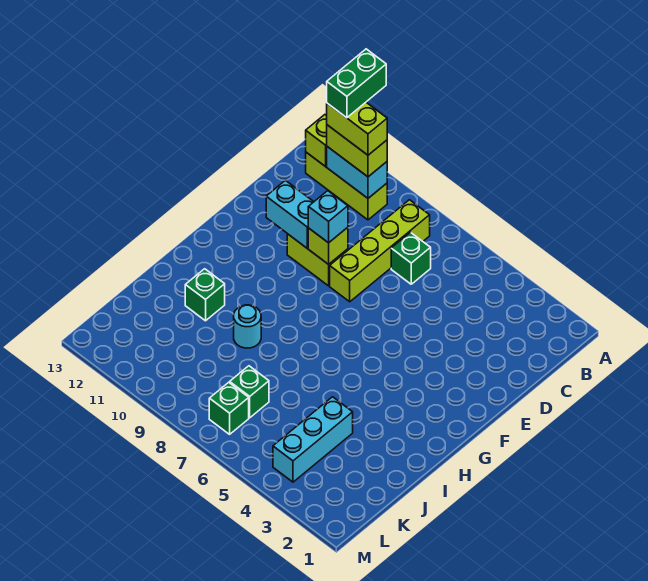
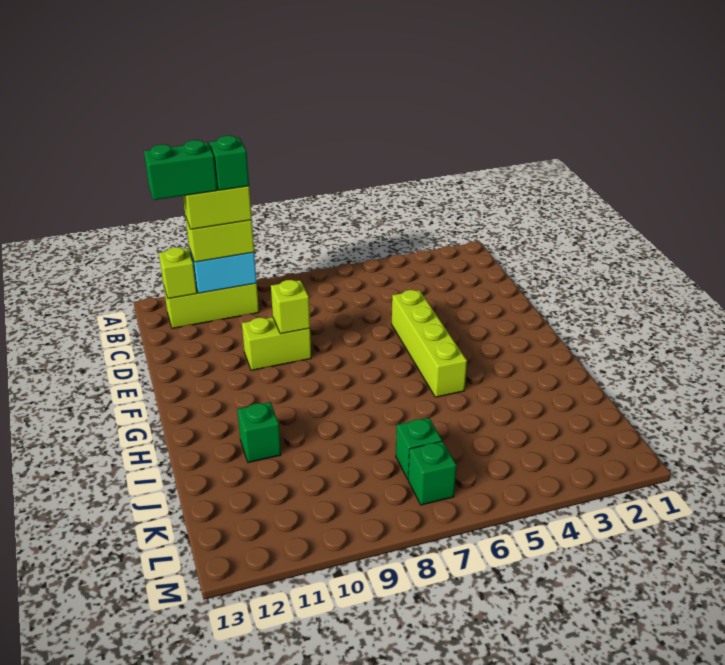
green 1x2 brick [327,49,386,118] -> green 1x2 brick turned to [144,140,217,200]
lime 1x4 brick [330,200,430,302] -> lime 1x4 brick moved to [392,290,467,397]
green 1x1 brick [391,232,431,284] -> green 1x1 brick moved to [209,136,249,190]
cyan 1x1 brick [308,191,348,243] -> none
cyan 1x2 brick [266,180,314,248] -> none
cyan 1x1 round brick [234,305,261,348] -> none
cyan 1x3 brick [273,397,353,482] -> none

